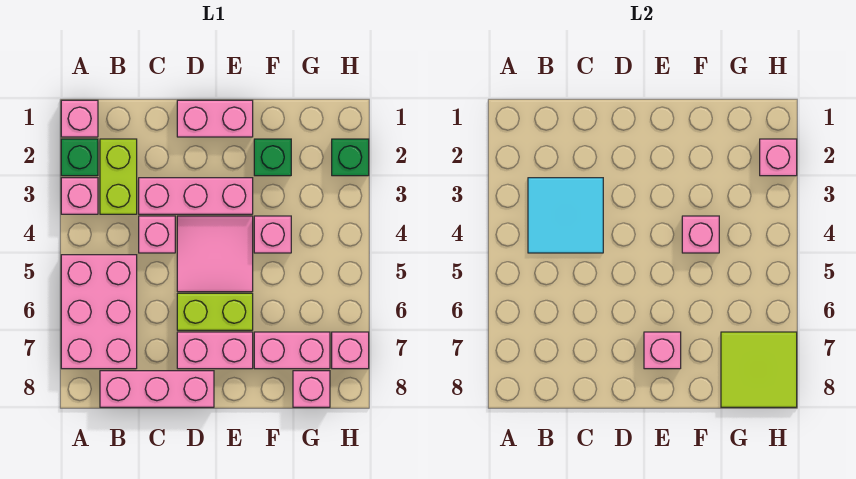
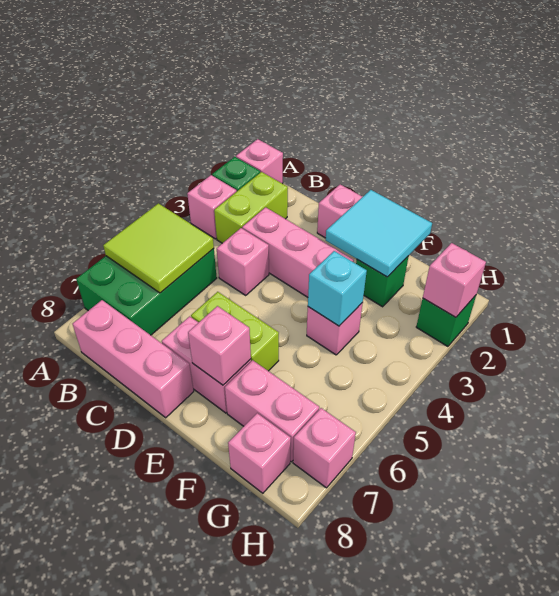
pink 2x3 brick [61,255,137,369] -> green 2x3 brick [76,249,217,335]
cyan 2x2 tile [528,178,603,253] -> cyan 2x2 tile moved to [326,190,432,277]
pink 2x2 tile [177,216,253,292] -> none
pink 1x1 brick [682,216,719,253] -> cyan 1x1 brick [308,251,367,326]
lime 2x2 tile [721,332,797,407] -> lime 2x2 tile moved to [103,203,214,293]

